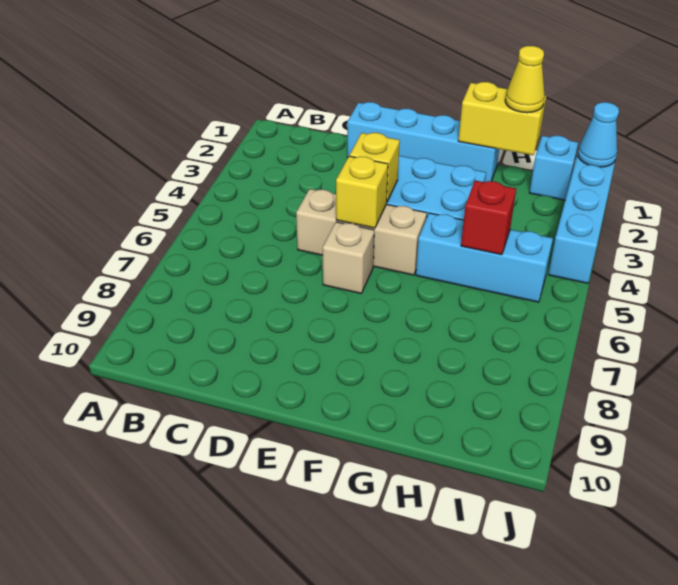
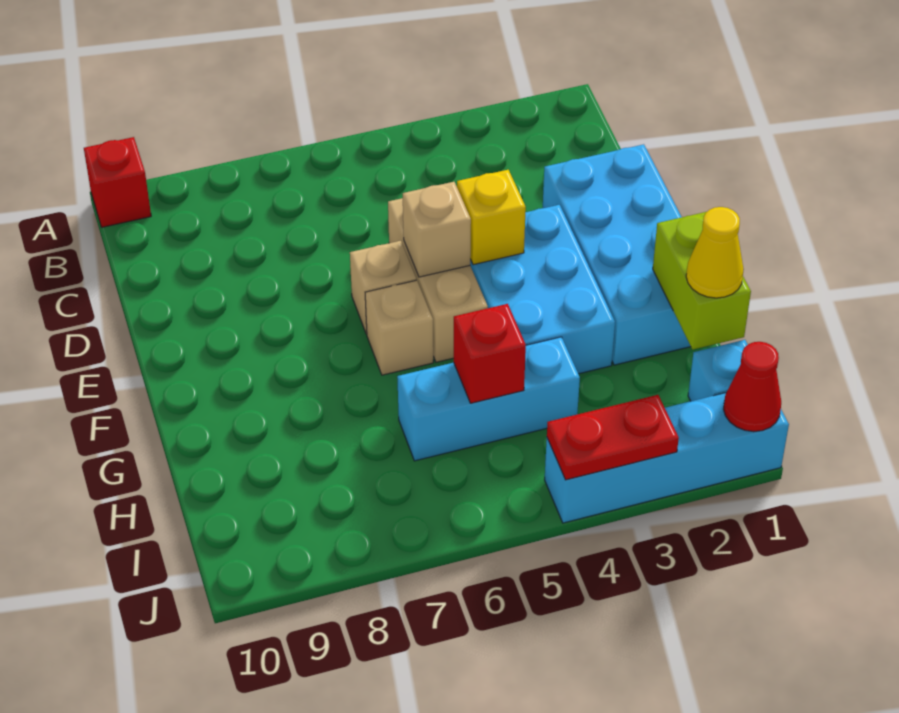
none -> red 1x1 brick [84,137,151,227]
cyan 1x4 brick [347,102,499,182] -> cyan 2x4 brick [543,144,691,365]
yellow 1x1 brick [336,156,388,228] -> tan 1x1 brick [403,182,471,277]
none -> tan 1x1 brick [365,280,433,375]
yellow 1x2 brick [458,82,546,155] -> lime 1x2 brick [653,212,751,350]
cyan 1x3 brick [416,213,553,302] -> cyan 1x3 brick turned to [397,337,580,461]
cyan 1x1 cone [578,102,619,167] -> red 1x1 cone [724,342,781,432]
none -> red 1x2 plate [547,395,679,480]

